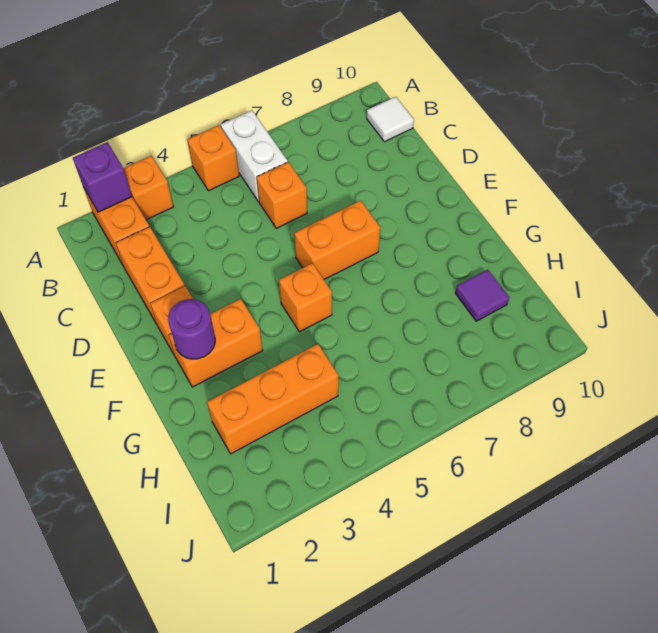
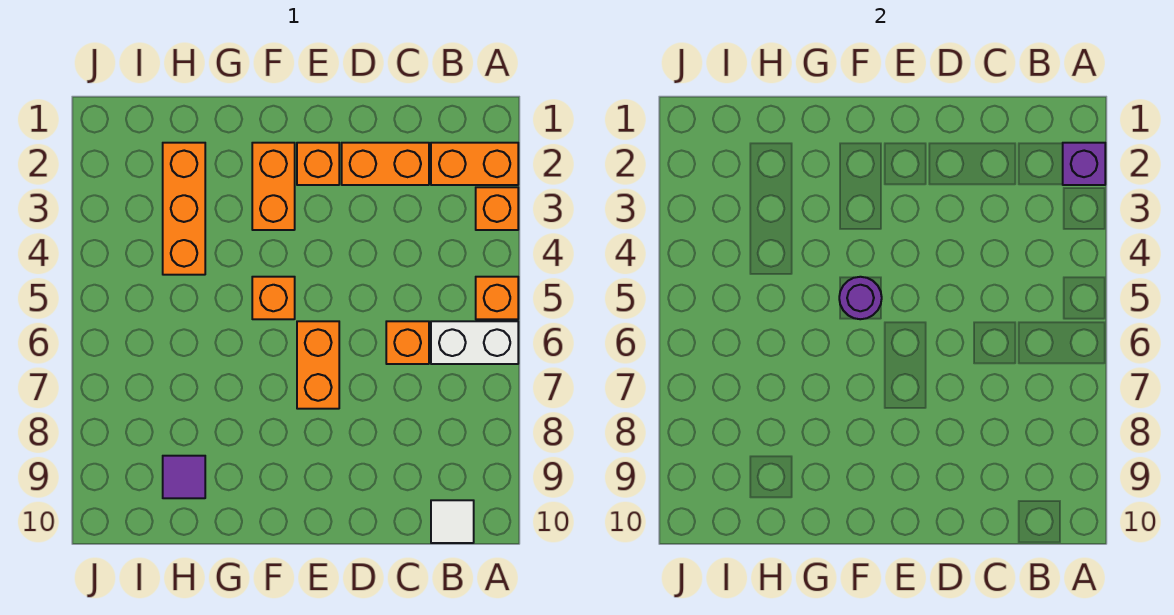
purple 1x1 round brick [168,299,215,359] -> purple 1x1 round brick moved to [839,277,882,319]

